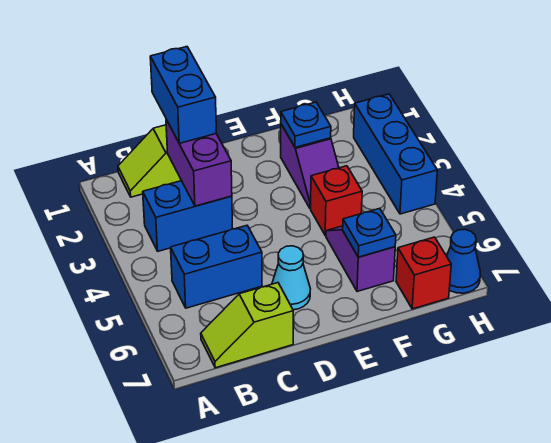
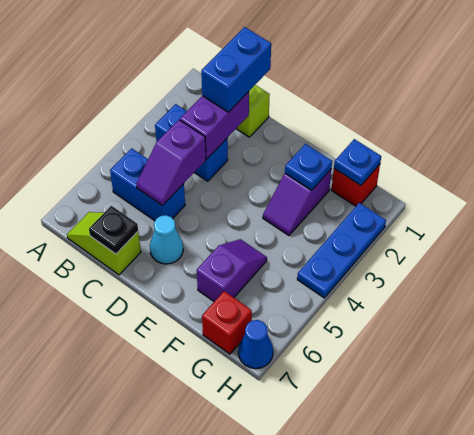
none -> purple 1x2 slope [136,120,206,206]
none -> black 1x1 plate [89,206,138,254]
red 1x1 brick [311,166,362,235] -> red 1x1 brick moved to [331,164,380,206]
blue 1x1 plate [343,208,396,257] -> blue 1x1 plate moved to [334,139,381,185]
blue 1x3 brick [354,94,437,214] -> blue 1x3 plate [297,203,386,298]

